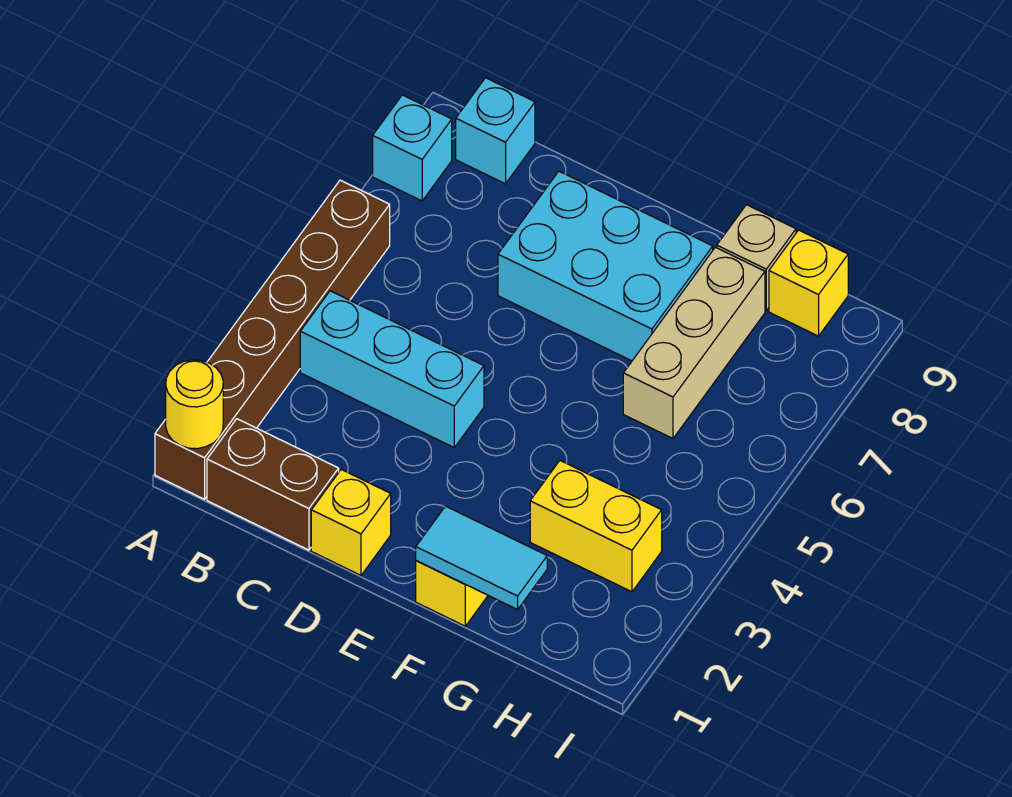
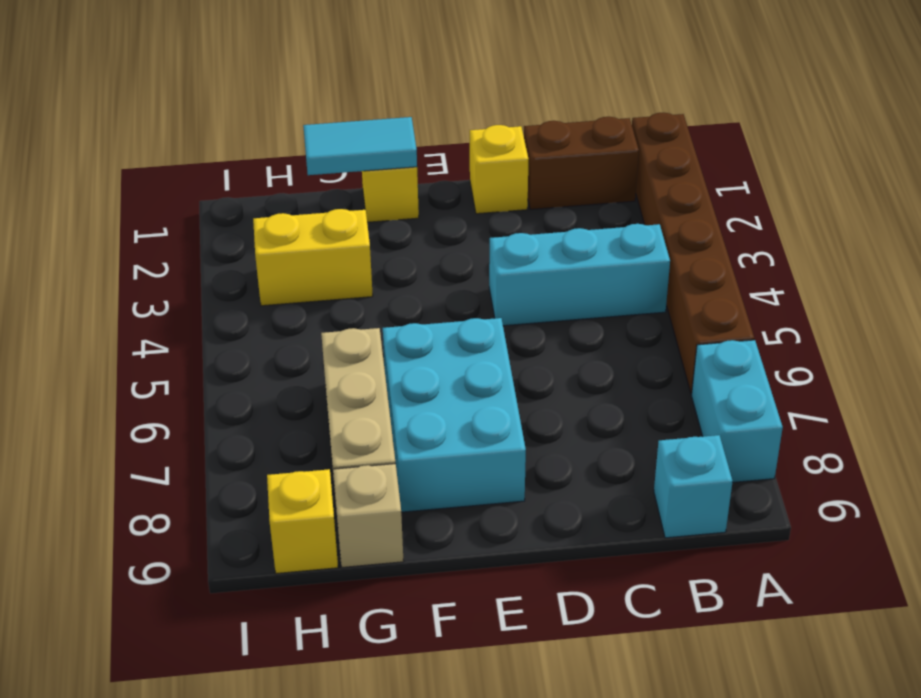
yellow 1x1 round brick [166,360,223,449] -> none
cyan 1x1 brick [373,95,452,201] -> cyan 1x2 brick [692,340,783,482]
cyan 2x3 brick [498,171,713,361] -> cyan 2x3 brick turned to [383,318,526,512]

